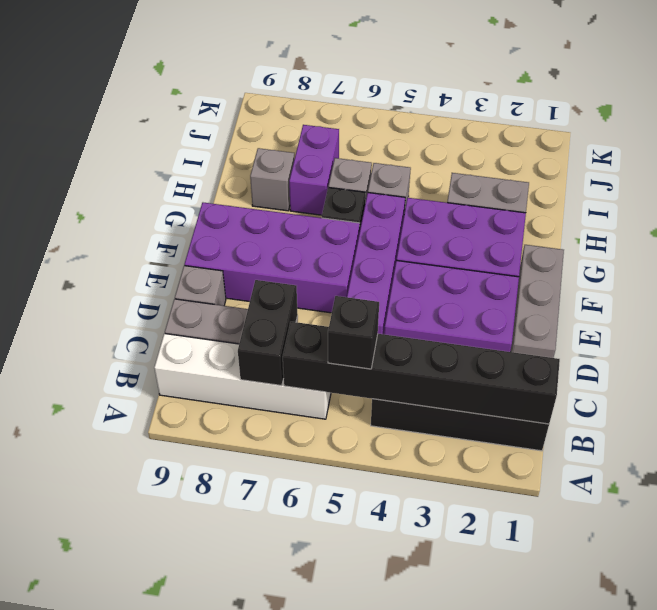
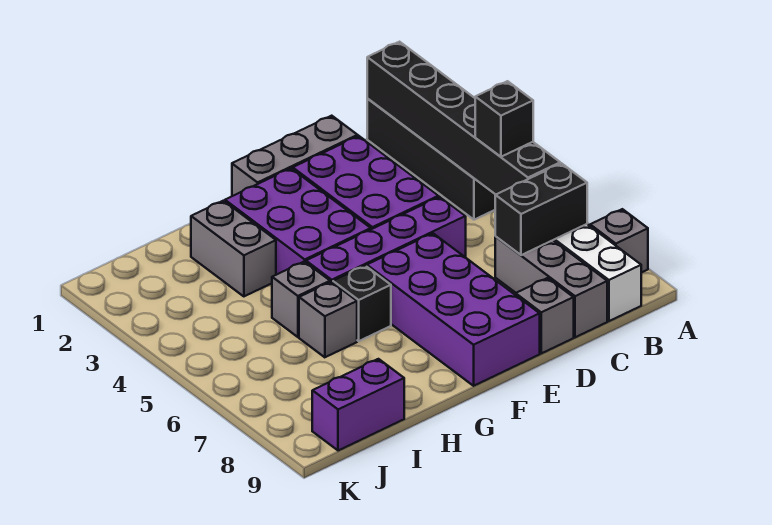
purple 1x2 brick [289,125,339,215] -> purple 1x2 brick moved to [312,359,404,451]
grey 1x1 brick [250,148,294,211] -> grey 1x1 brick moved to [590,209,648,273]

